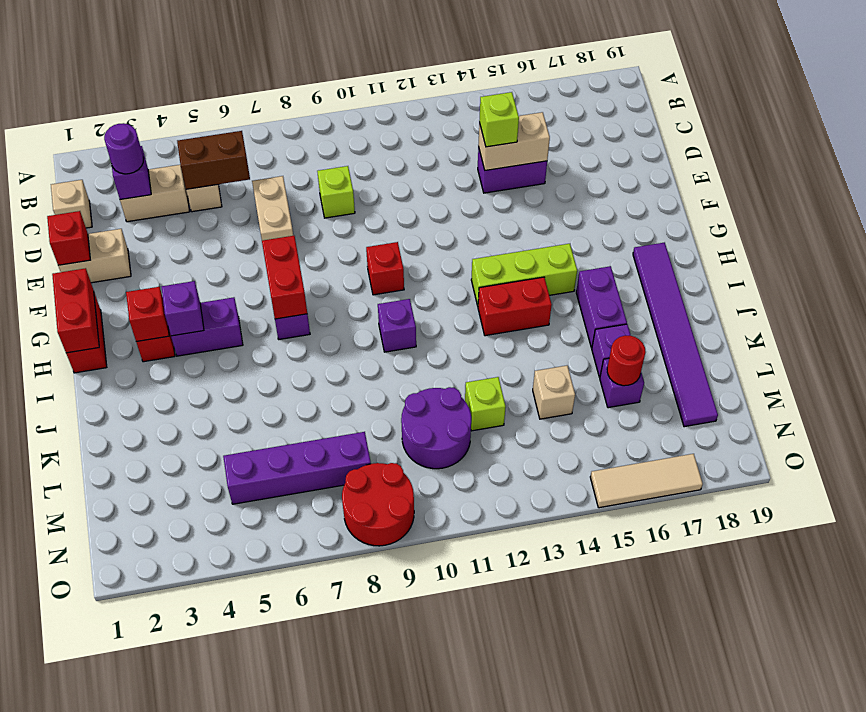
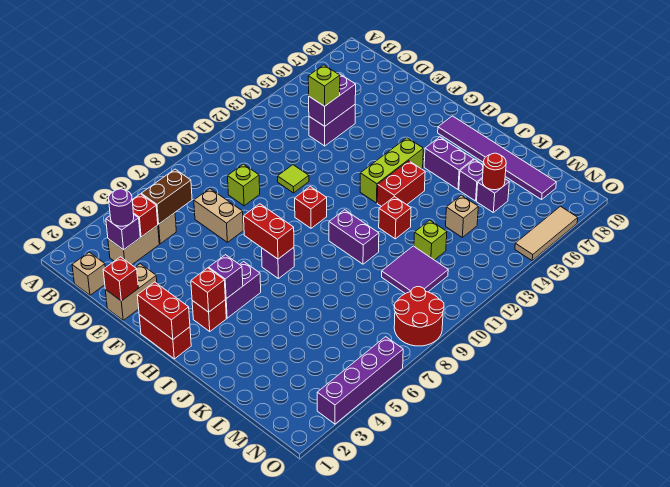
none -> red 1x1 brick [132,194,158,237]
tan 1x2 brick [478,112,550,170] -> purple 1x2 brick [309,74,356,126]
none -> lime 1x1 tile [278,165,309,193]
purple 1x1 brick [378,299,416,352] -> purple 1x2 brick [329,210,379,264]
none -> red 1x1 brick [379,197,411,239]
purple 2x2 round brick [401,387,471,469] -> purple 2x2 tile [382,246,448,294]
purple 1x4 brick [223,432,371,504] -> purple 1x4 brick moved to [317,337,403,424]

